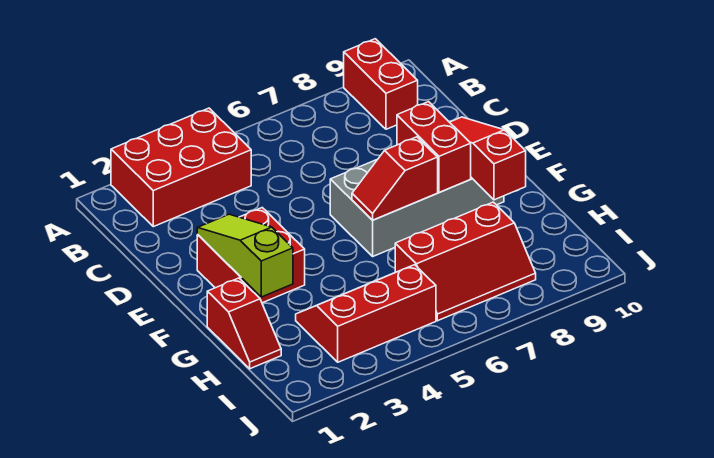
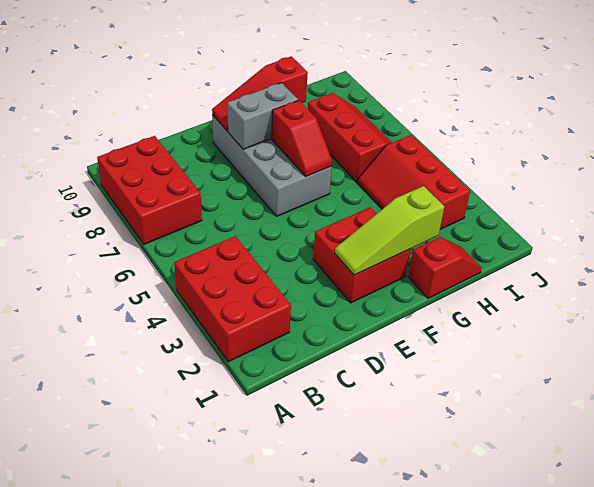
red 1x2 brick [344,39,418,129] -> red 2x3 brick [97,136,202,244]
red 1x2 brick [397,102,471,193] -> grey 1x2 brick [227,83,298,149]

